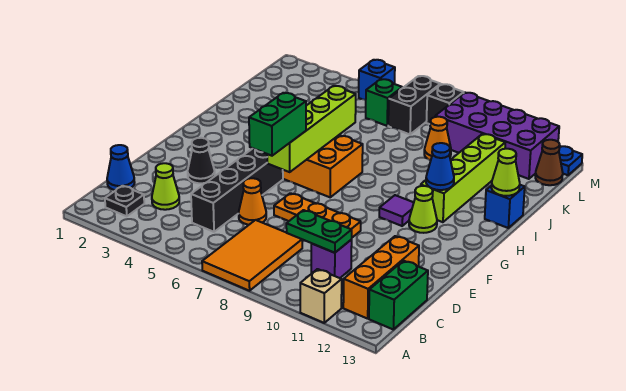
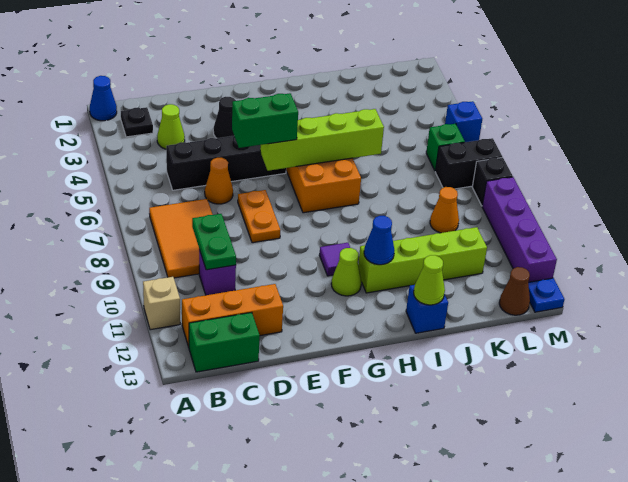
orange 2x3 tile [202,220,302,291] -> orange 2x3 tile turned to [149,199,213,278]
blue 1x1 cone [107,145,135,191] -> blue 1x1 cone moved to [90,76,117,121]
orange 1x3 plate [274,193,361,237] -> orange 1x2 plate [238,190,280,243]
purple 2x4 brick [435,93,559,179] -> purple 1x4 brick [482,177,557,282]

